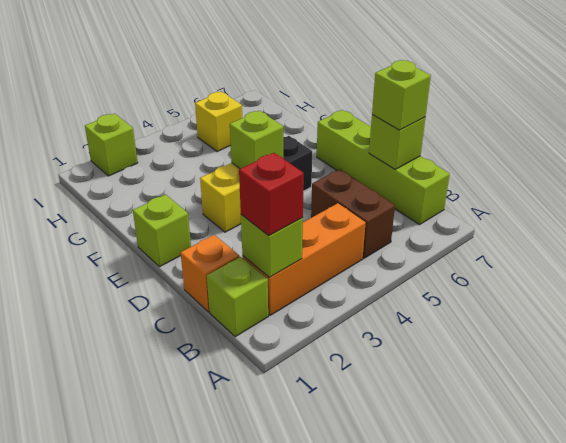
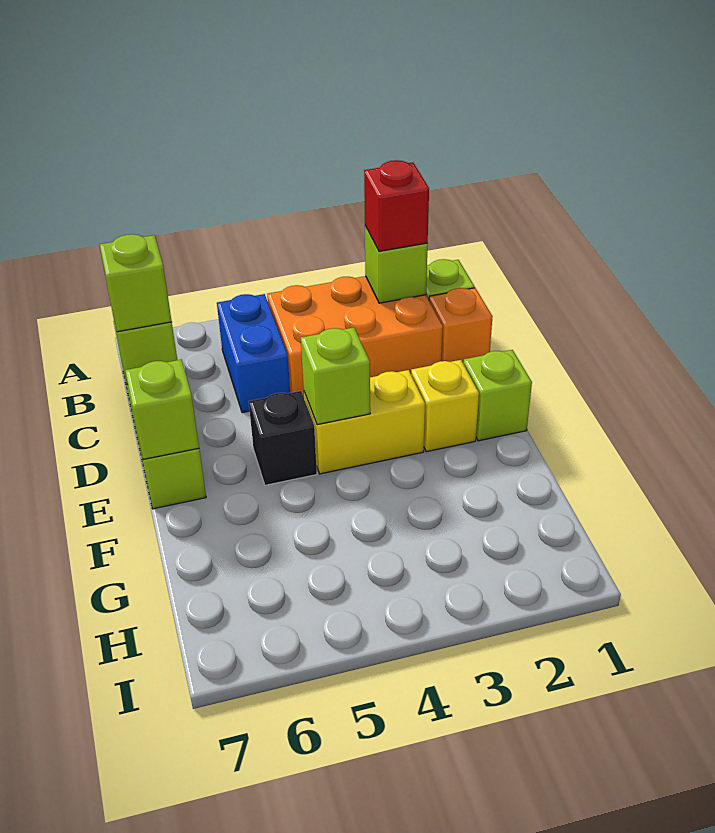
orange 1x3 brick [243,203,366,315] -> orange 2x3 brick [267,276,443,397]
brown 1x2 brick [311,169,395,258] -> blue 1x2 brick [217,294,290,413]
yellow 1x1 brick [195,92,242,152] -> yellow 1x1 brick moved to [411,360,479,452]
lime 1x1 brick [85,114,138,176] -> lime 1x1 brick moved to [125,359,199,460]

